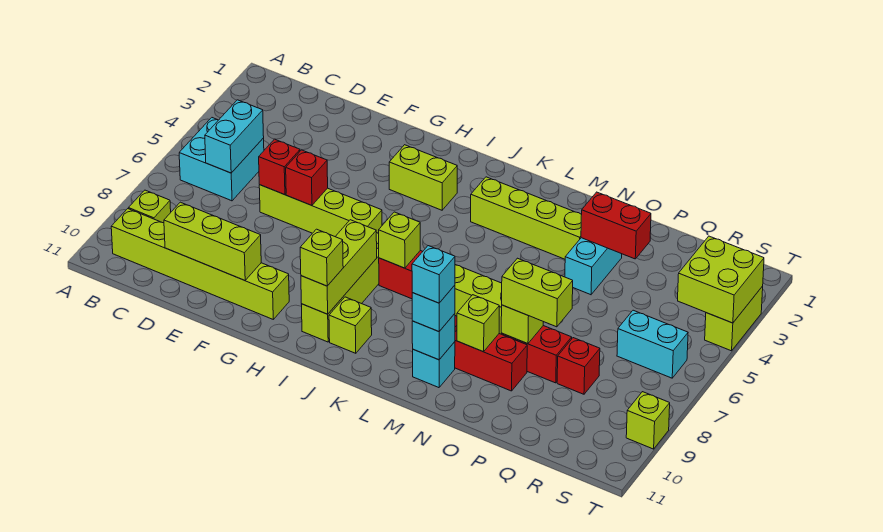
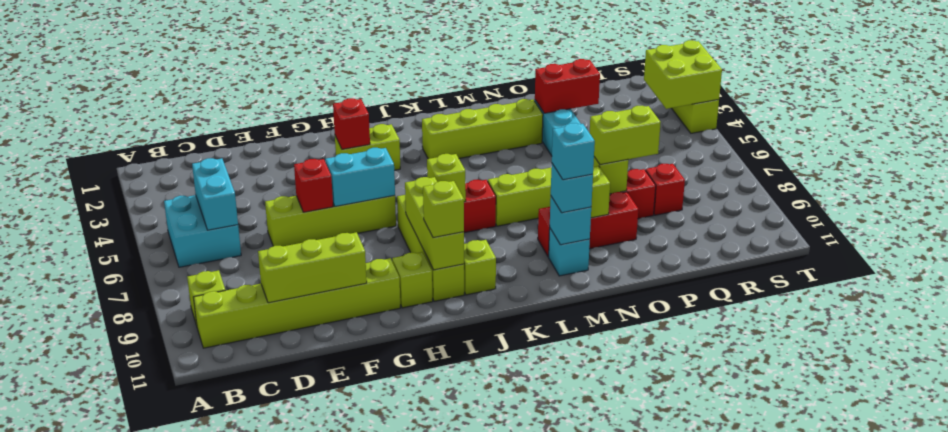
red 1x1 brick [259,139,300,195] -> red 1x1 brick moved to [333,98,370,149]
cyan 1x2 brick [617,310,688,378] -> cyan 1x2 brick moved to [325,148,395,207]
lime 1x1 brick [626,392,670,449] -> lime 1x1 brick moved to [392,252,433,308]

